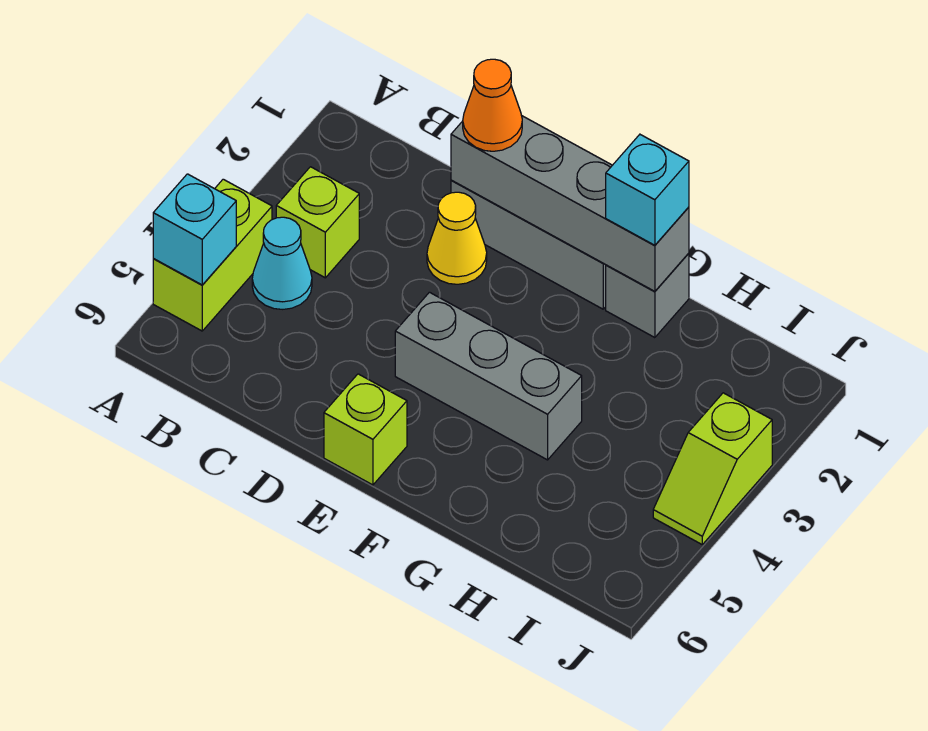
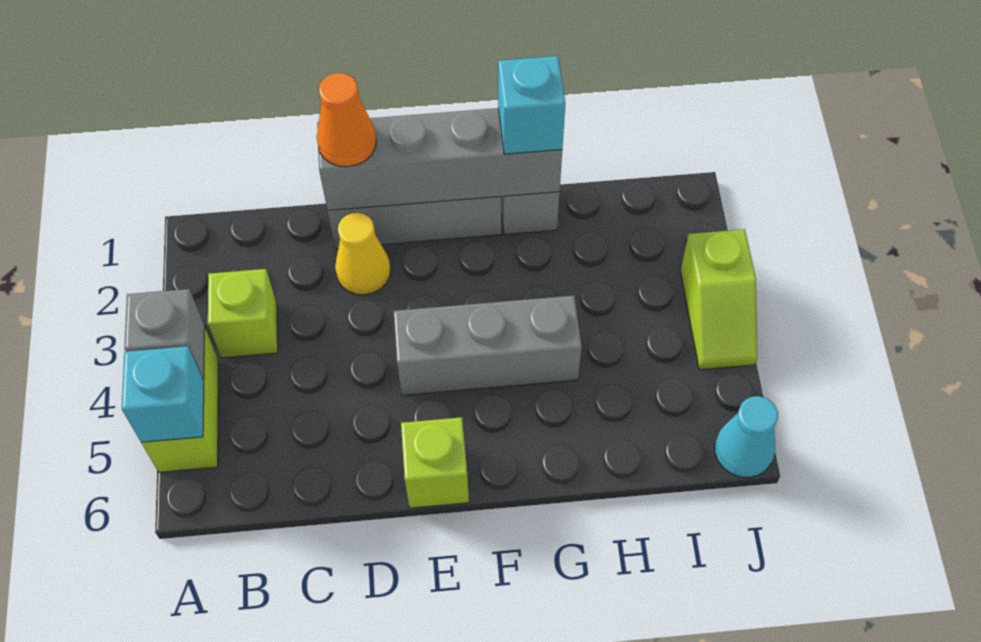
none -> grey 1x1 brick [124,289,205,379]
cyan 1x1 cone [252,217,312,309] -> cyan 1x1 cone moved to [715,396,778,478]

